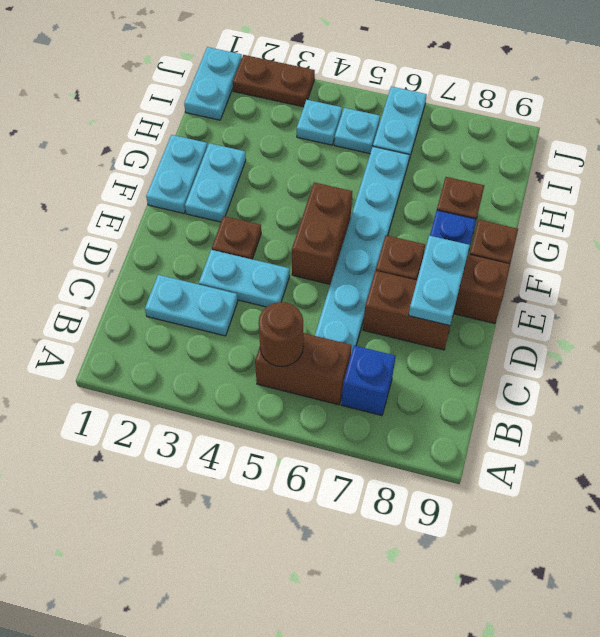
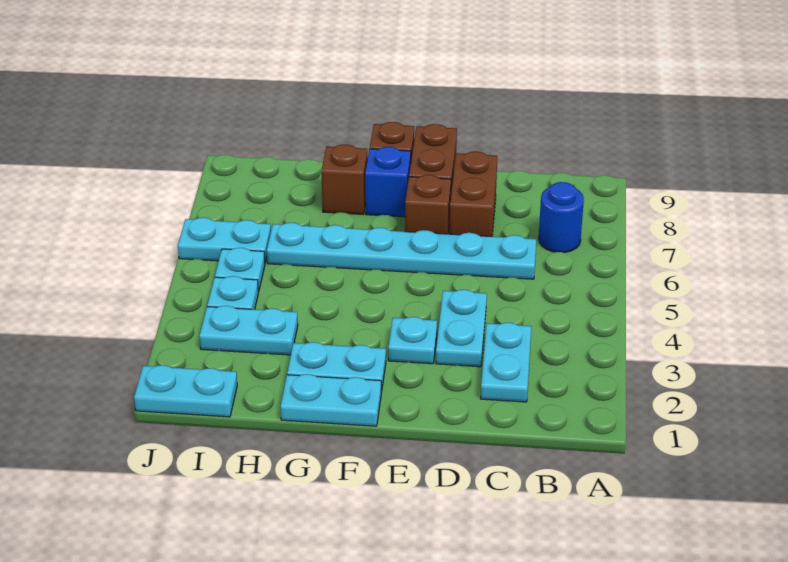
brown 1x2 brick [255,333,352,405] -> none
brown 1x1 round brick [259,302,303,366] -> none
blue 1x1 brick [342,346,396,416] -> blue 1x1 round brick [539,182,584,252]
cyan 1x2 plate [409,236,470,326] -> cyan 1x2 plate moved to [199,306,298,355]
brown 1x1 plate [212,216,261,259] -> cyan 1x1 plate [388,317,437,364]
brown 1x2 brick [292,182,352,284] -> none
brown 1x2 plate [233,55,315,107] -> none

